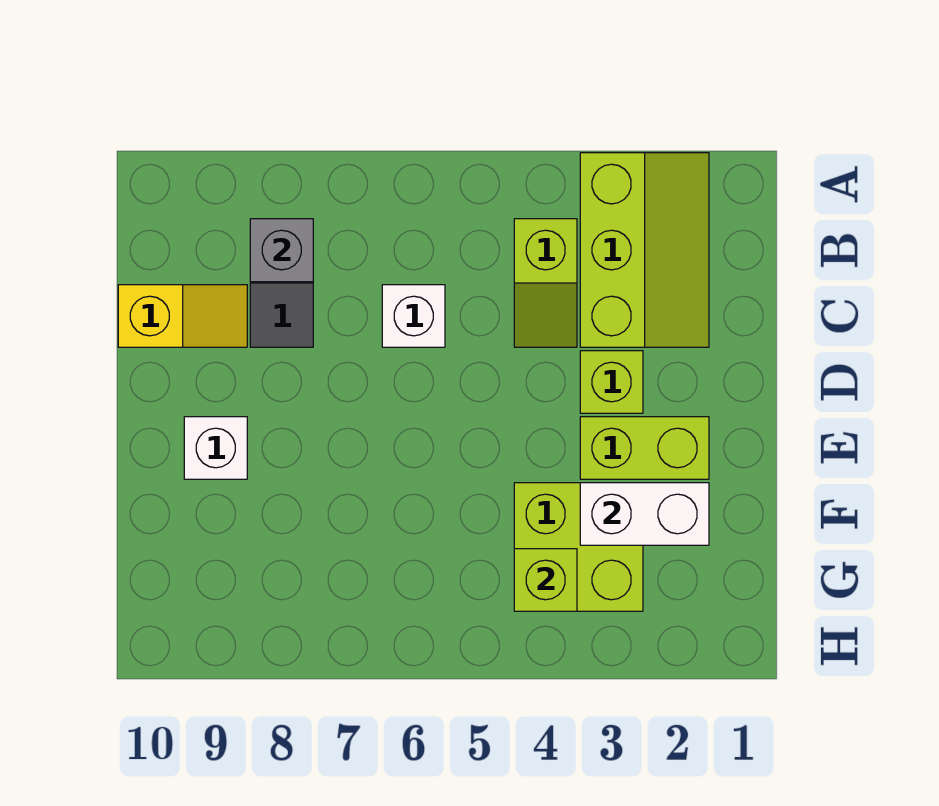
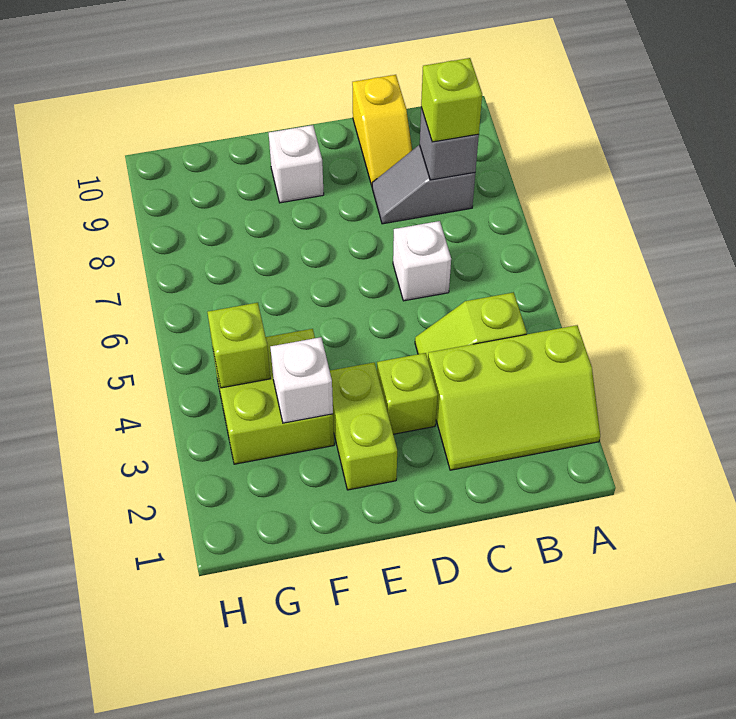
none -> lime 1x1 brick [421,58,482,142]
white 1x2 brick [580,483,709,545] -> white 1x1 brick [270,337,333,423]

